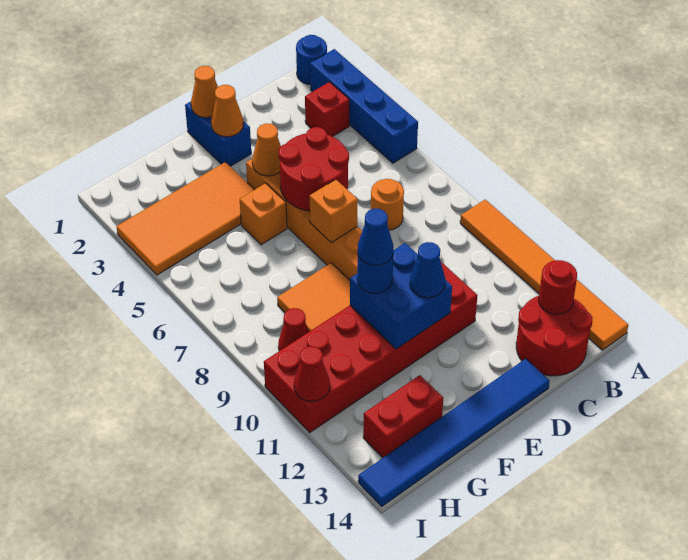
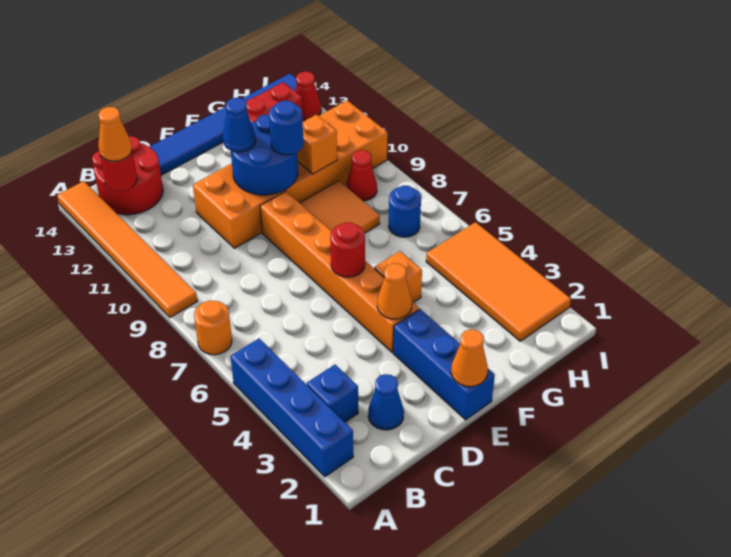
blue 1x1 round brick [296,35,327,85] -> blue 1x1 round brick moved to [389,186,421,237]
red 1x1 brick [305,82,349,137] -> blue 1x1 brick [307,365,358,422]
orange 1x1 round brick [371,179,404,230] -> orange 1x1 round brick moved to [194,301,232,355]
red 2x2 round brick [279,127,349,211] -> red 1x1 round brick [330,222,365,277]
red 2x6 brick [264,262,478,432] -> orange 2x6 brick [193,100,387,248]
blue 1x2 brick [185,102,251,166] -> blue 1x3 brick [393,309,495,420]
orange 1x1 cone [211,85,243,137] -> orange 1x1 cone moved to [98,107,132,161]
orange 1x1 brick [310,179,358,242] -> orange 1x1 brick moved to [297,115,337,174]
blue 2x2 brick [350,243,452,349] -> blue 2x2 round brick [231,115,298,195]
orange 2x4 tile [116,162,254,275] -> orange 2x4 tile turned to [426,222,571,341]
blue 1x1 cone [358,209,394,265] -> blue 1x1 cone moved to [368,374,404,430]
red 1x1 cone [294,346,330,401] -> red 1x1 cone moved to [295,72,321,120]

